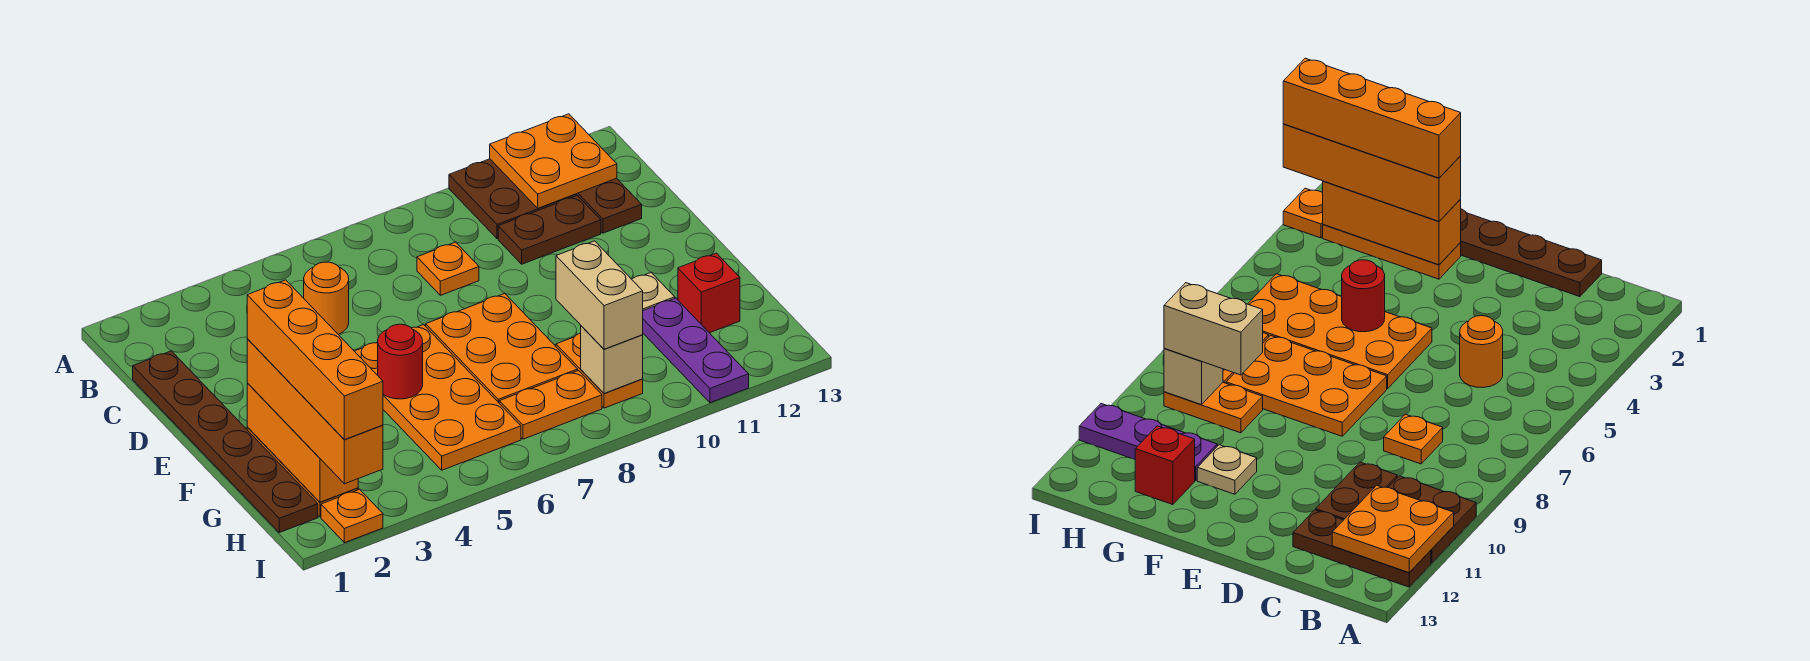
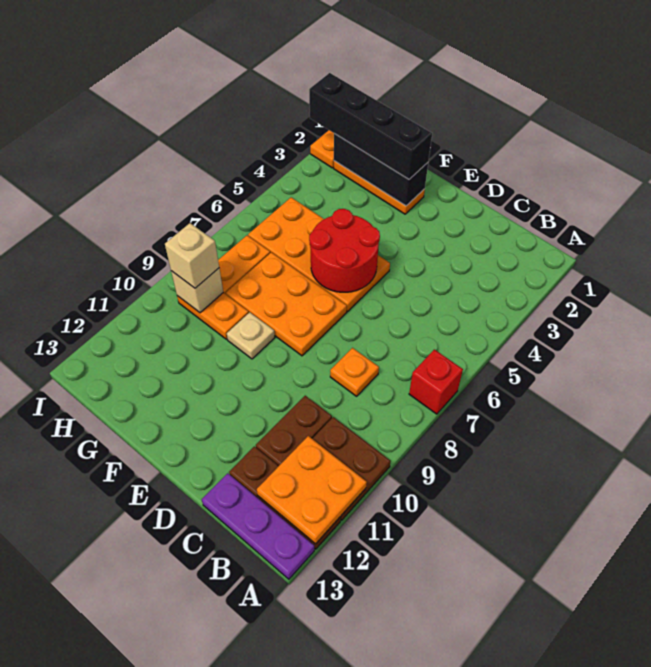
brown 1x6 plate [133,351,318,532] -> none
orange 1x1 round brick [304,262,349,335] -> none
orange 1x3 brick [247,383,358,502] -> black 1x3 brick [334,134,428,206]
orange 1x4 brick [247,339,383,484] -> black 1x4 brick [309,73,432,179]
orange 1x4 brick [247,280,383,440] -> none
red 1x1 round brick [378,324,423,399] -> red 2x2 round brick [309,209,380,292]
tan 1x1 plate [632,273,675,310] -> tan 1x1 plate moved to [227,312,275,359]
tan 1x2 brick [556,241,643,349] -> tan 1x1 brick [165,223,219,288]
purple 1x3 plate [643,298,749,403] -> purple 1x3 plate moved to [202,473,314,579]
red 1x1 brick [678,253,740,333] -> red 1x1 brick moved to [409,349,463,414]

